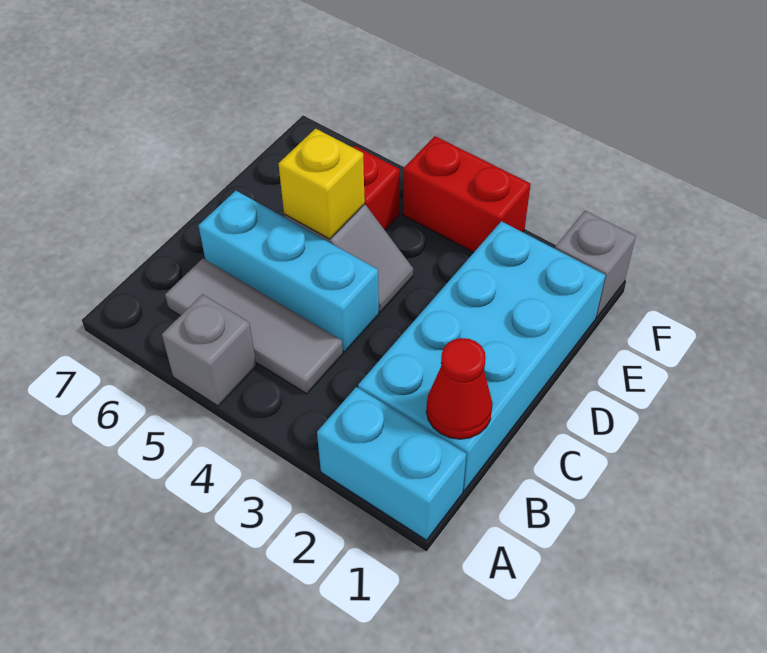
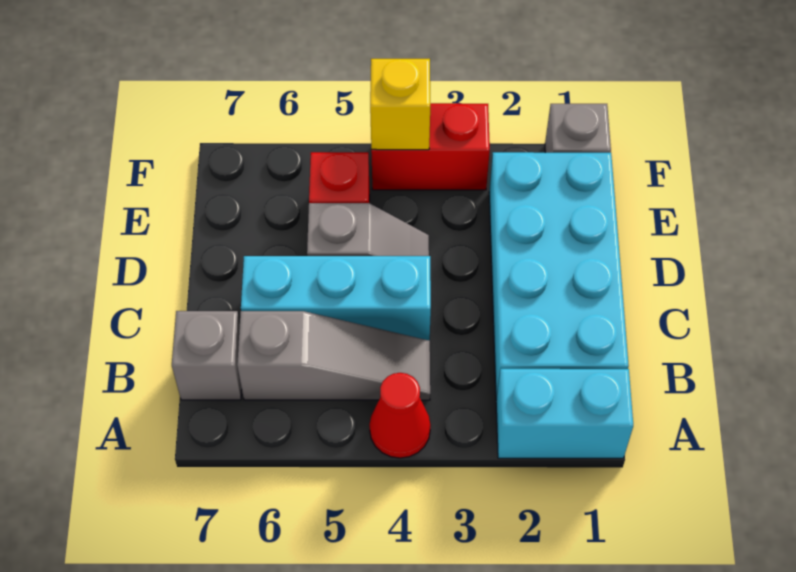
grey 1x1 brick [162,294,256,406] -> grey 1x1 brick moved to [172,311,242,400]
red 1x1 cone [426,338,493,439] -> red 1x1 cone moved to [369,373,430,458]
grey 1x3 tile [165,258,343,394] -> grey 1x3 slope [237,311,430,400]
yellow 1x1 brick [278,129,365,239] -> yellow 1x1 brick moved to [370,59,430,150]

